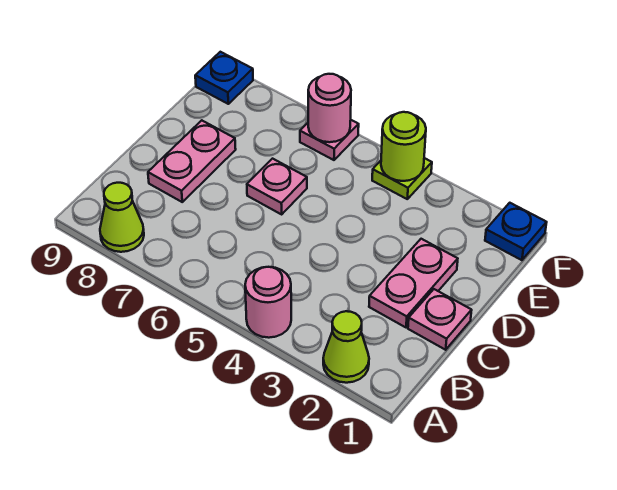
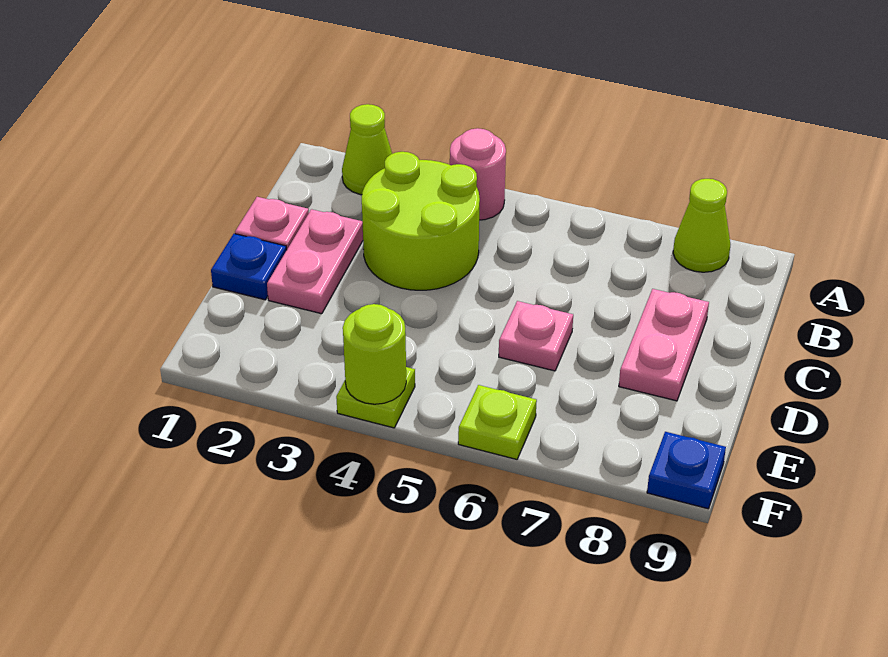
none -> lime 2x2 round brick [362,152,480,290]
blue 1x1 plate [485,203,547,260] -> blue 1x1 plate moved to [211,234,287,300]
pink 1x1 plate [300,120,359,160] -> lime 1x1 plate [458,385,537,459]
pink 1x1 round brick [308,74,351,142] -> none

